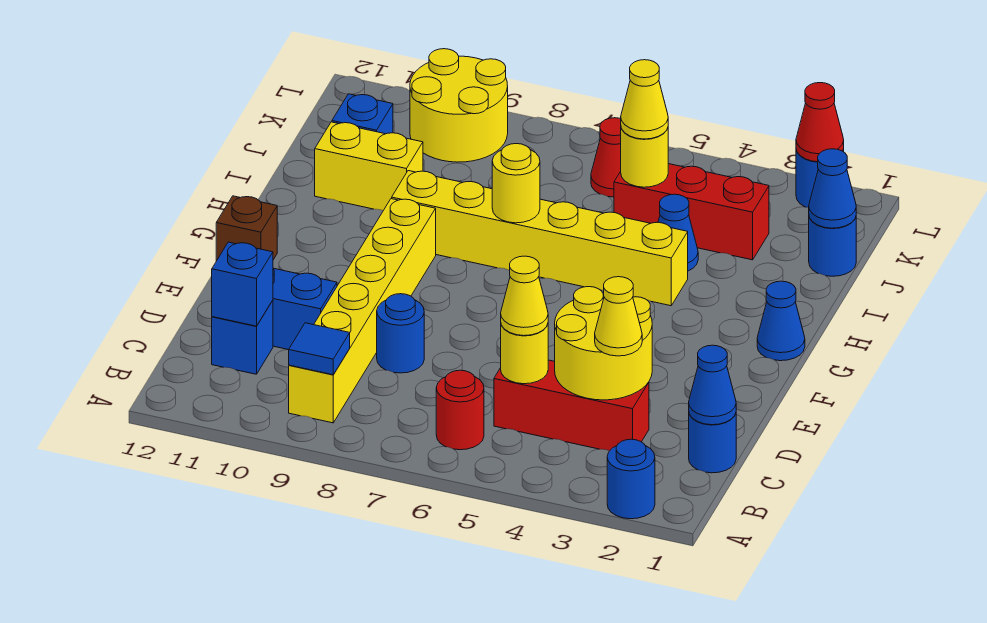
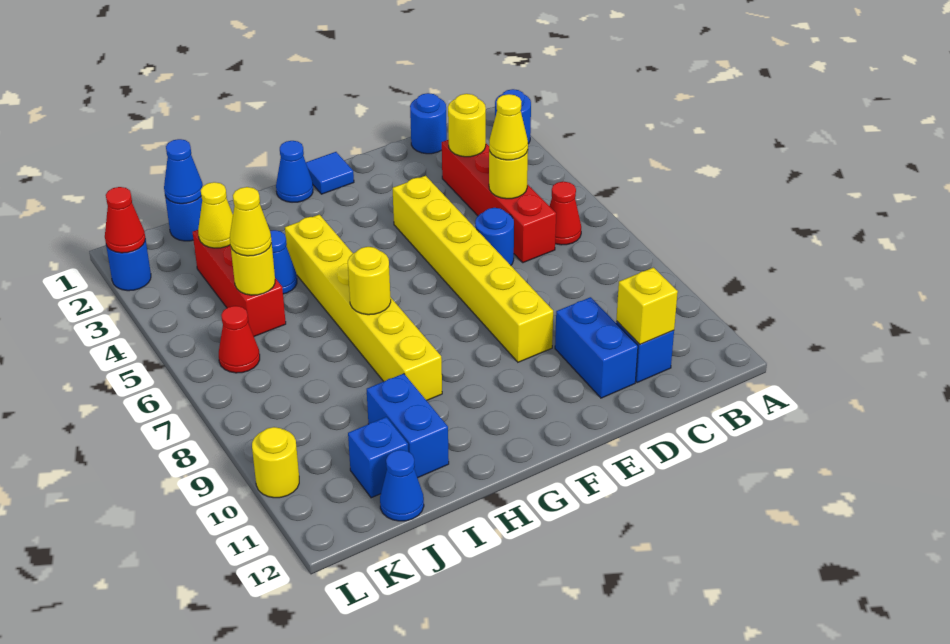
red 1x1 round brick [436,370,484,450] -> red 1x1 cone [550,182,581,245]
yellow 1x6 brick [289,199,436,423] -> yellow 1x6 brick turned to [393,176,553,362]
blue 1x1 tile [289,323,350,375] -> blue 1x1 tile moved to [306,152,354,194]
blue 1x1 cone [689,345,736,425] -> blue 1x1 cone moved to [380,450,424,521]
red 1x3 brick [494,360,649,451] -> red 1x4 brick [442,140,556,263]
yellow 2x2 round brick [555,287,652,400] -> yellow 1x1 round brick [448,94,486,157]
yellow 1x1 cone [595,277,642,356] -> yellow 1x1 cone moved to [198,182,233,248]
blue 1x1 brick [212,242,273,326] -> yellow 1x1 brick [616,268,678,345]
blue 1x1 round brick [377,294,424,373] -> blue 1x1 round brick moved to [475,208,514,265]
brown 1x1 brick [216,196,277,261] -> none
yellow 1x2 brick [315,122,423,210] -> blue 1x2 brick [367,374,449,478]
yellow 2x2 round brick [410,49,508,162] -> yellow 1x1 round brick [252,427,299,498]

